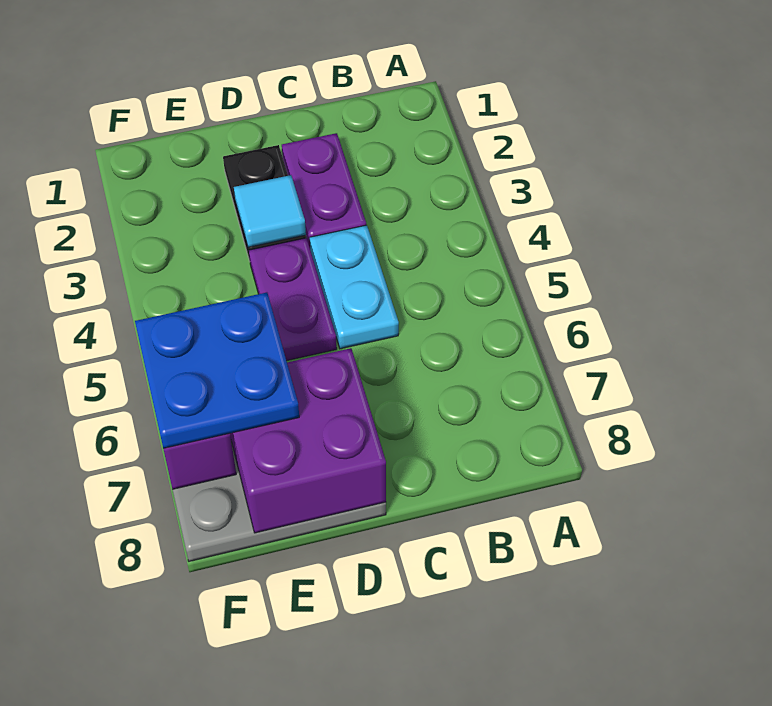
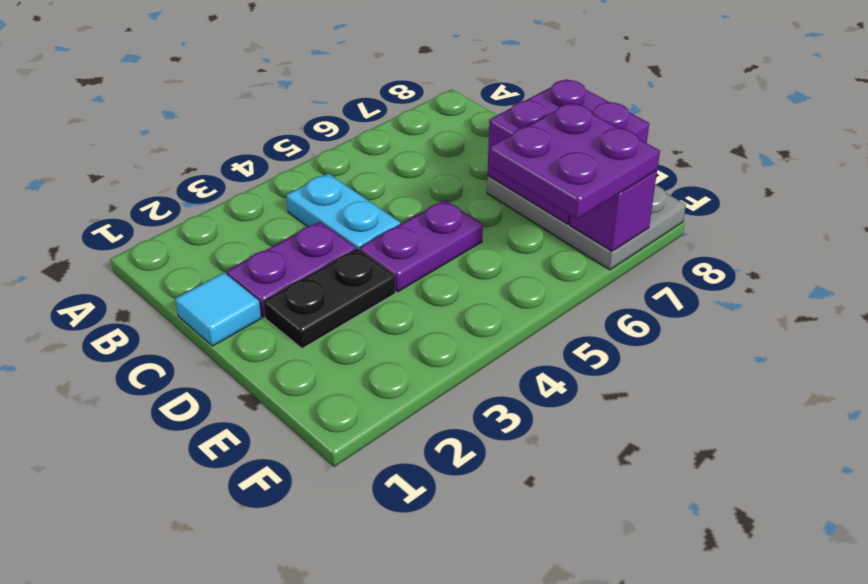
cyan 1x2 plate [310,225,399,349] -> cyan 1x2 plate turned to [286,173,400,250]
cyan 1x1 tile [234,175,306,247] -> cyan 1x1 tile moved to [175,273,261,346]
blue 2x2 plate [135,292,299,448] -> purple 2x2 plate [489,103,660,219]

